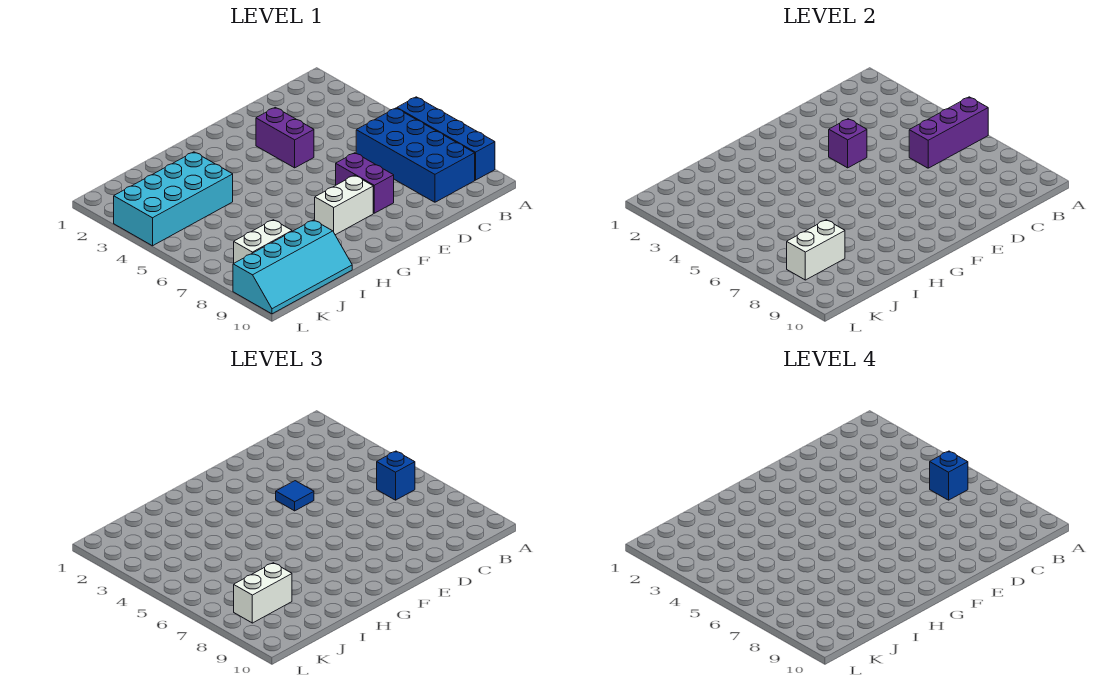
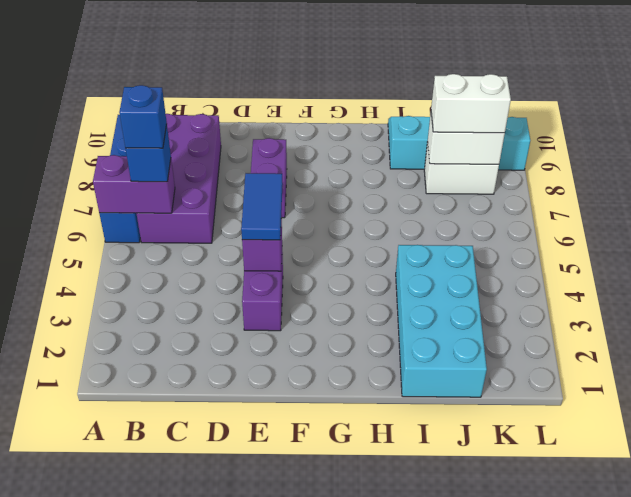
purple 1x3 brick [909,97,988,168] -> purple 1x2 brick [93,155,175,213]
blue 2x4 brick [356,108,475,202] -> purple 2x4 brick [137,114,221,243]
blue 1x1 tile [276,481,314,511] -> blue 1x2 tile [241,173,283,240]
white 1x2 brick [315,175,373,235] -> none
cyan 2x4 brick [114,152,233,246] -> cyan 2x4 brick turned to [396,245,487,397]

